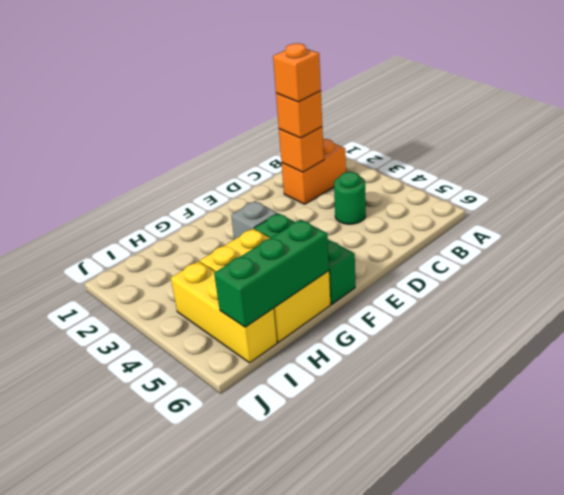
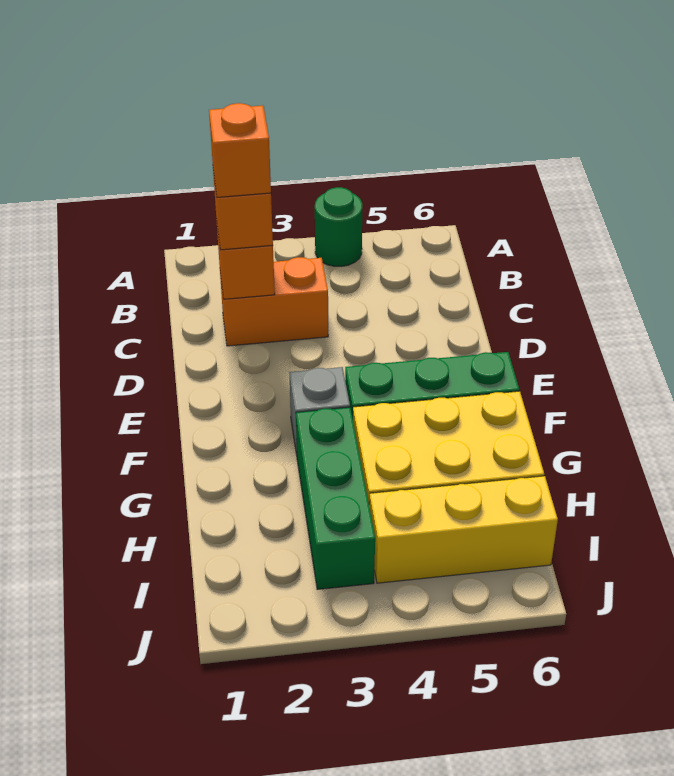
orange 1x2 brick [282,139,346,204] -> orange 1x2 brick turned to [220,257,328,346]
green 1x1 round brick [334,172,366,224] -> green 1x1 round brick moved to [315,187,362,267]
green 1x3 brick [214,220,329,327] -> green 1x3 brick moved to [296,407,375,590]

